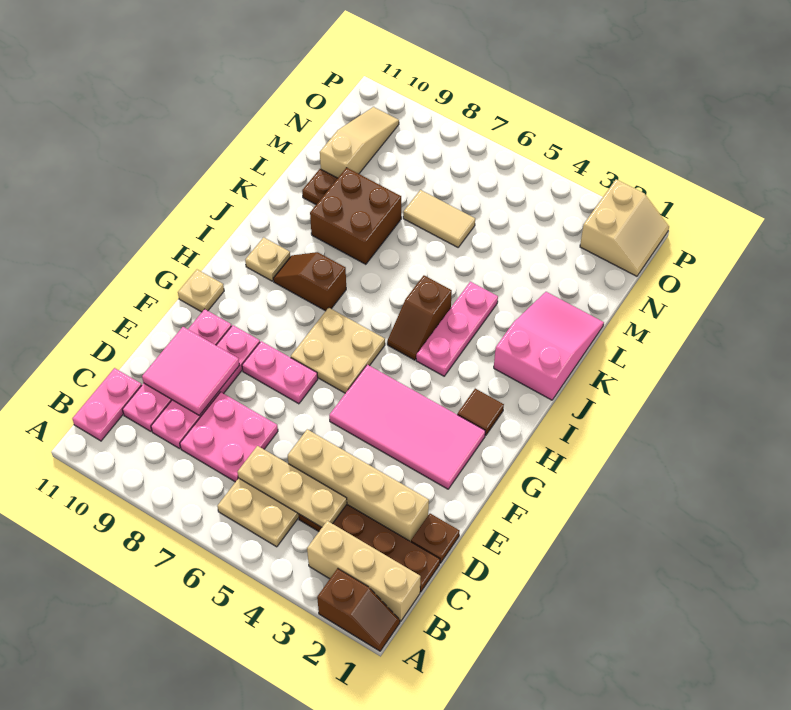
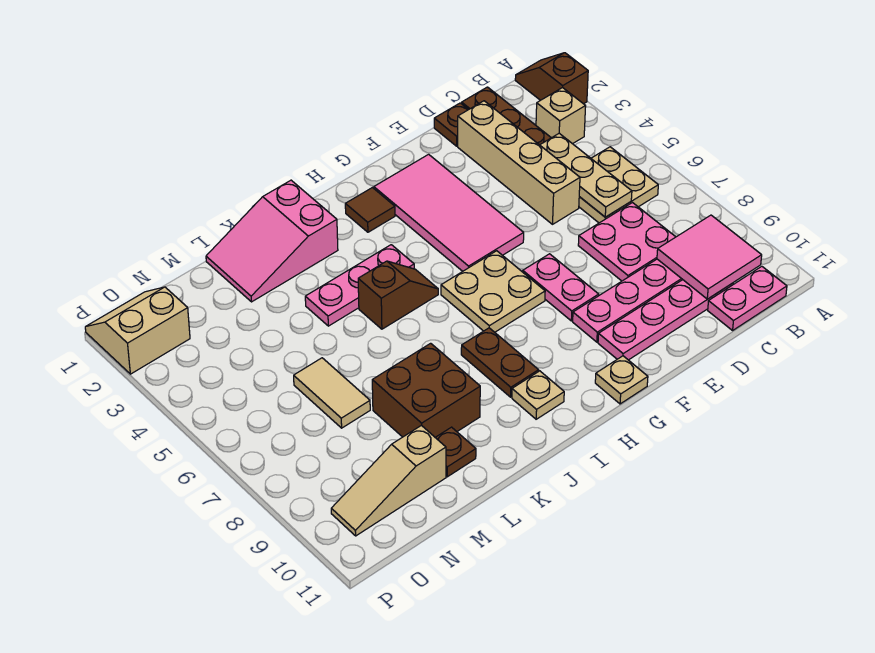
tan 1x3 brick [307,521,421,621] -> tan 1x1 brick [536,87,586,144]
pink 2x2 tile [142,327,239,416] -> pink 2x2 tile moved to [657,215,762,299]
brown 1x2 slope [273,252,346,311] -> brown 1x2 plate [461,328,539,397]

